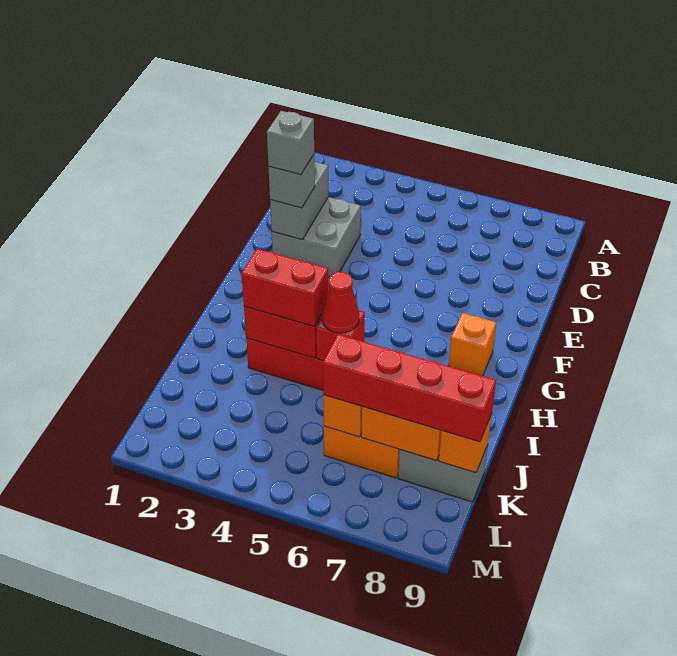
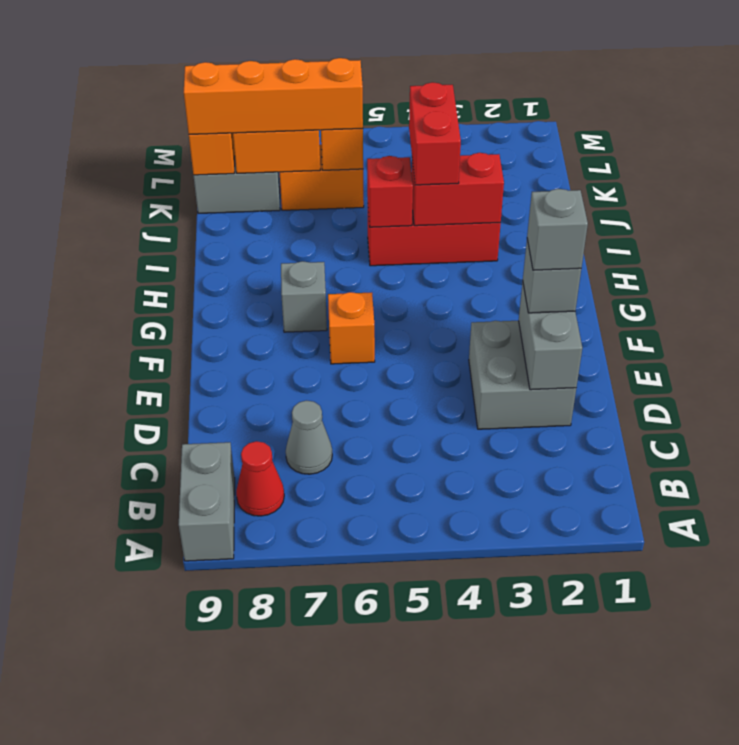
none -> grey 1x2 brick [179,442,235,561]
none -> grey 1x1 cone [286,401,332,474]
none -> grey 1x1 brick [281,261,327,332]
orange 1x1 brick [449,313,496,376] -> orange 1x1 brick moved to [328,292,375,364]
red 1x2 brick [241,249,328,326] -> red 1x2 brick turned to [409,82,461,185]
red 1x1 cone [322,272,359,333] -> red 1x1 cone moved to [236,441,284,516]
red 1x4 brick [323,334,496,442] -> orange 1x4 brick [184,58,363,134]

